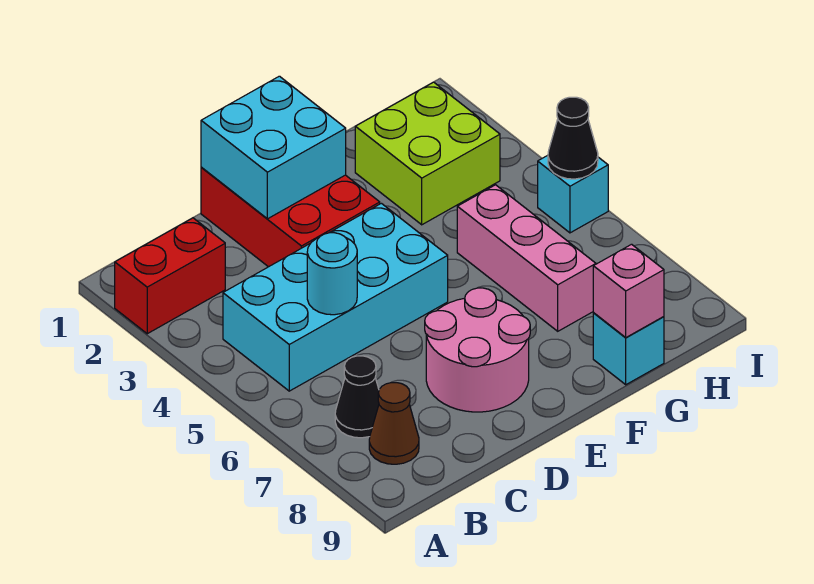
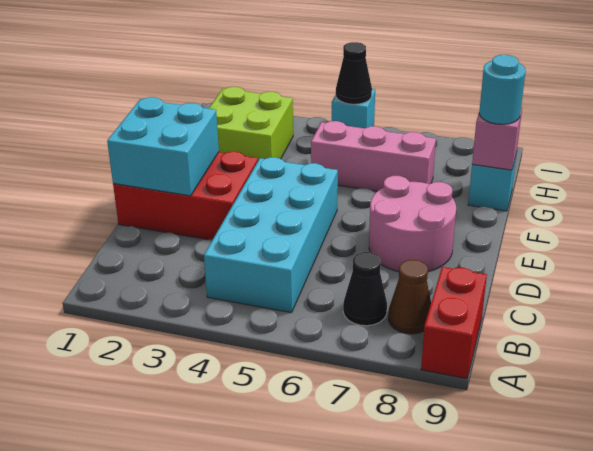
red 1x2 brick [115,218,225,334] -> red 1x2 brick moved to [421,267,487,379]
cyan 1x1 round brick [307,233,357,315] -> cyan 1x1 round brick moved to [479,55,526,124]

